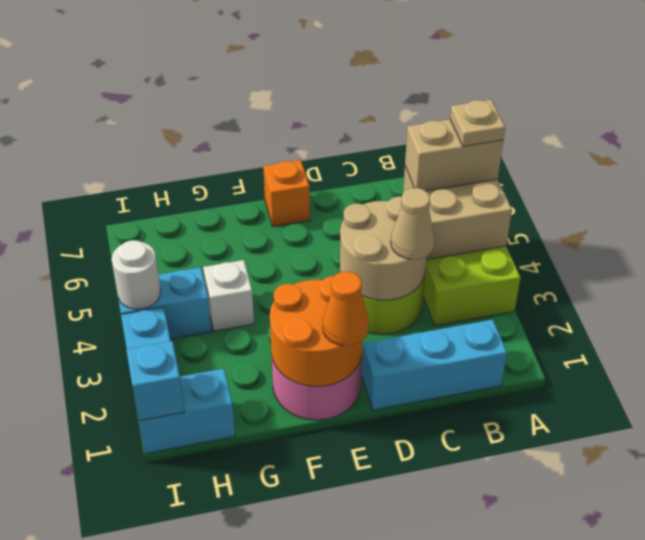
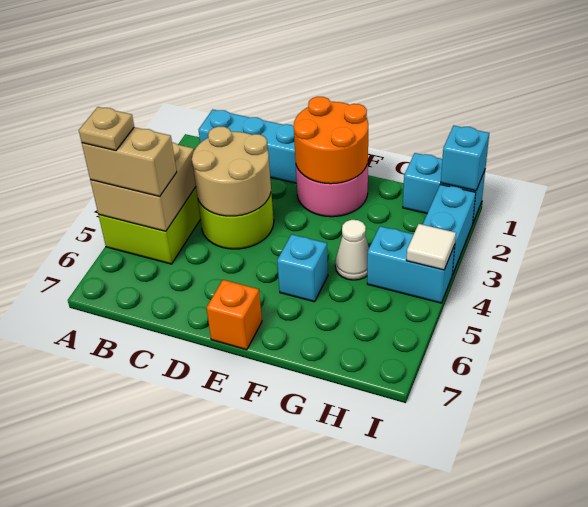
tan 1x1 cone [391,188,435,259] -> none
orange 1x1 cone [323,271,369,346] -> none
none -> cyan 1x1 brick [277,234,328,302]
white 1x1 brick [203,260,254,331] -> white 1x1 cone [335,220,369,280]
white 1x1 round brick [112,240,161,309] -> white 1x1 tile [406,224,456,270]

